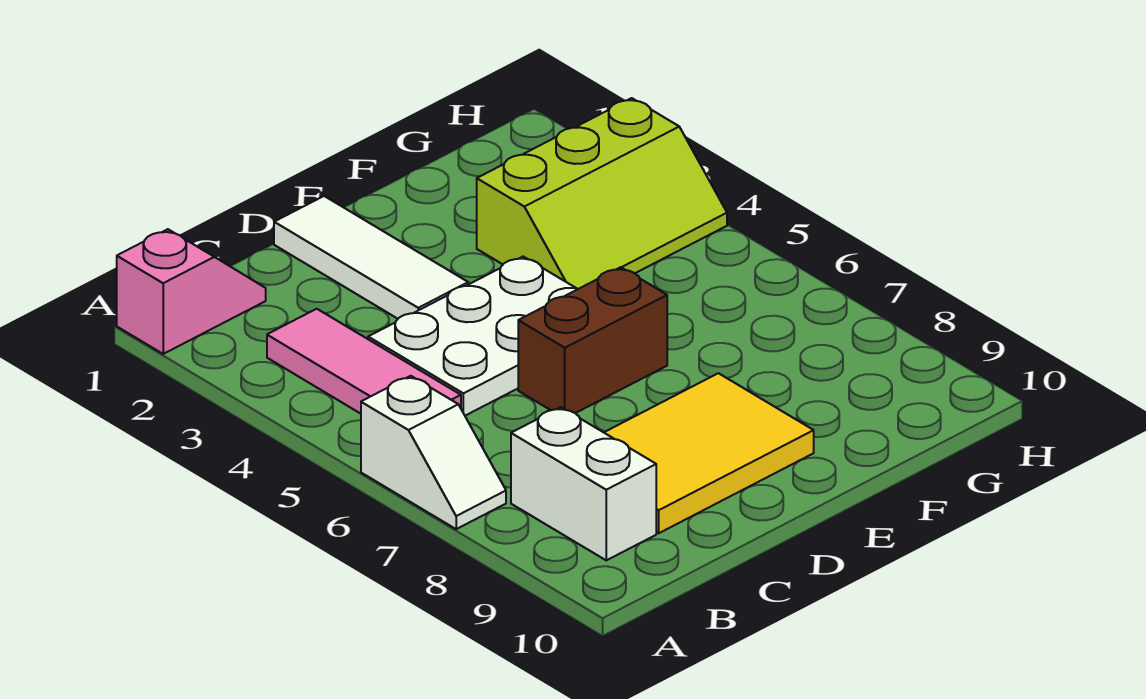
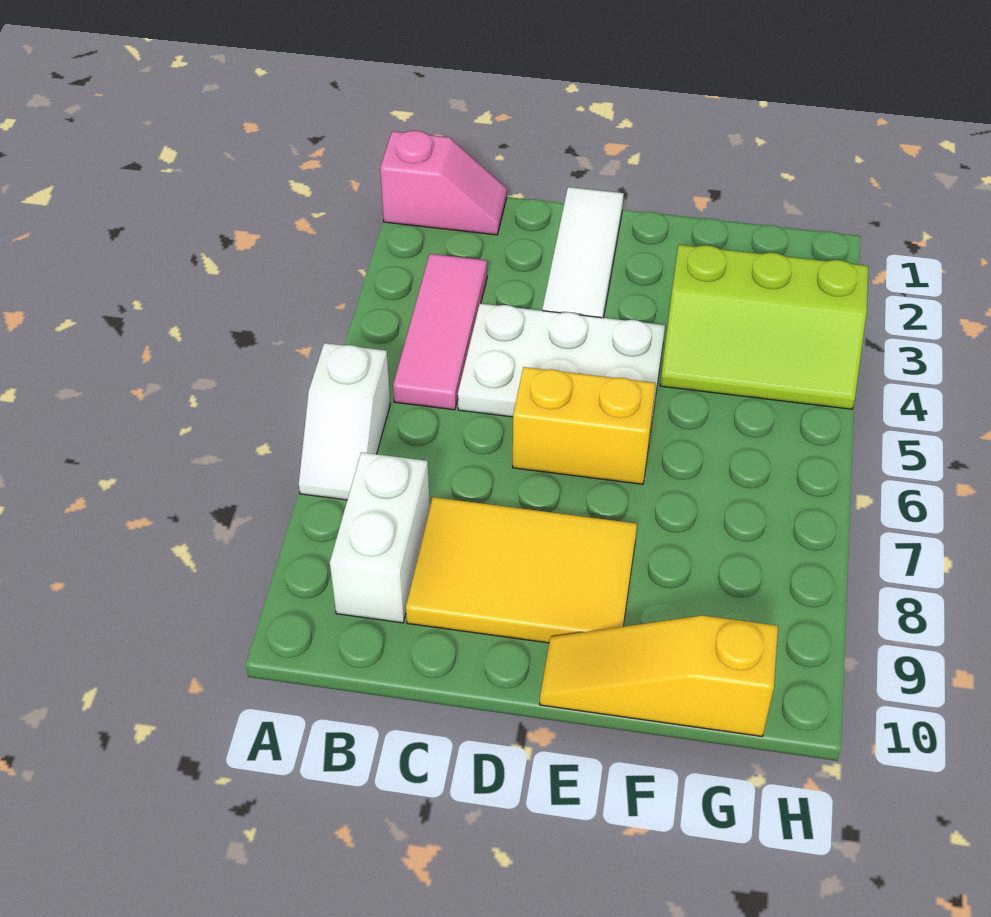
brown 1x2 brick [518,267,667,413] -> yellow 1x2 brick [513,367,656,484]
none -> yellow 1x3 slope [540,616,778,736]

